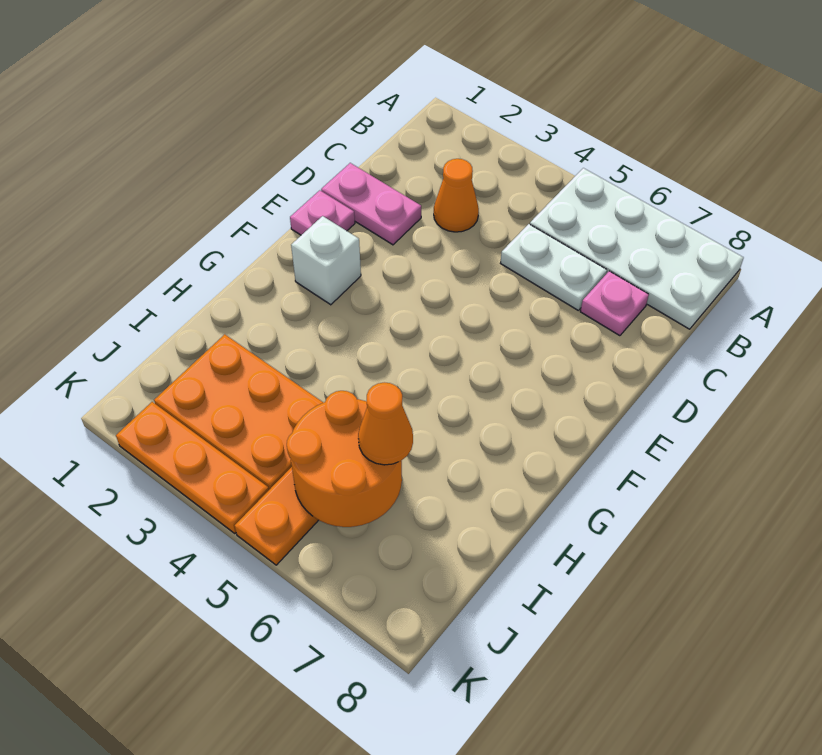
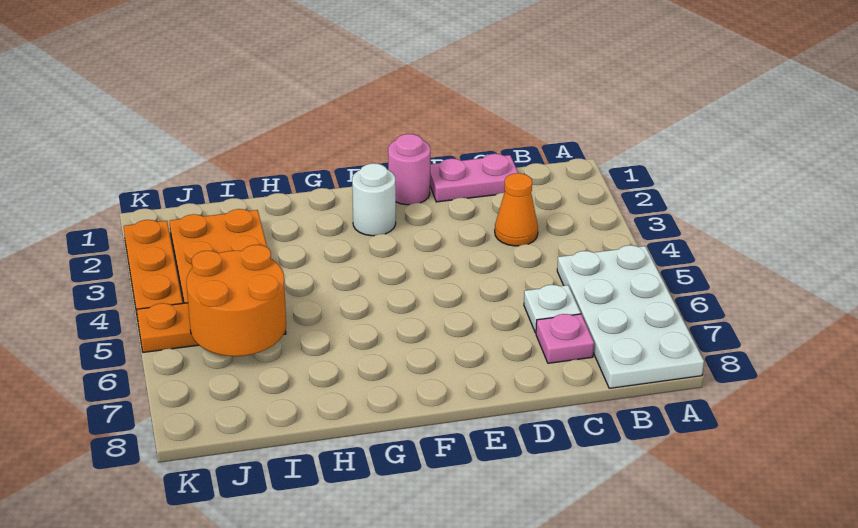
white 1x2 plate [501,224,607,310] -> white 1x1 plate [524,285,581,333]
pink 1x2 plate [321,163,421,245] -> pink 1x2 plate turned to [430,154,518,202]
pink 1x1 plate [290,190,355,235] -> pink 1x1 round brick [388,134,430,205]
white 1x1 brick [291,216,361,305] -> white 1x1 round brick [352,163,396,236]
orange 1x1 cone [358,382,413,465] -> none

